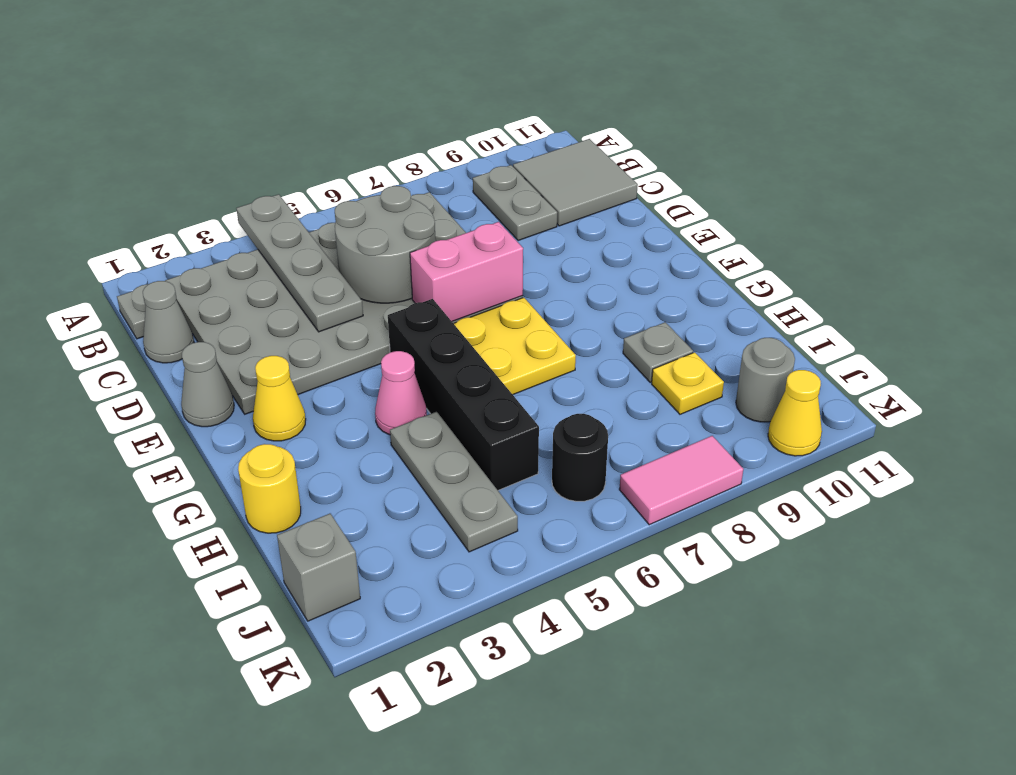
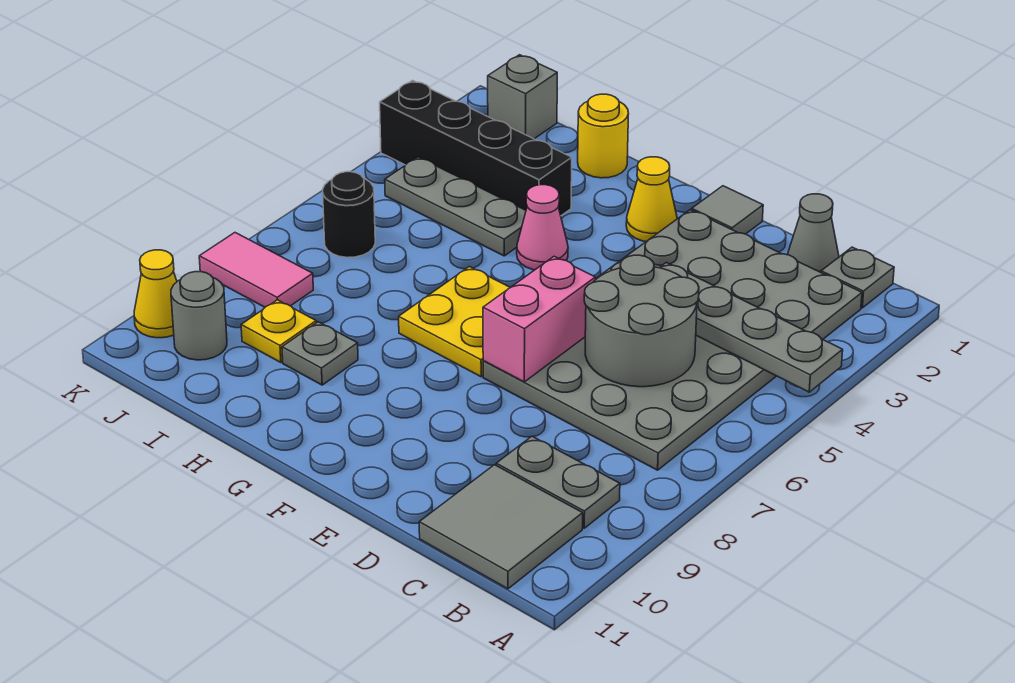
grey 1x1 cone [181,342,234,427] -> grey 1x1 tile [692,186,763,234]
black 1x4 brick [388,299,539,490] -> black 1x4 brick moved to [380,80,572,216]
pink 1x2 tile [619,436,743,525] -> pink 1x2 tile turned to [199,233,313,307]

